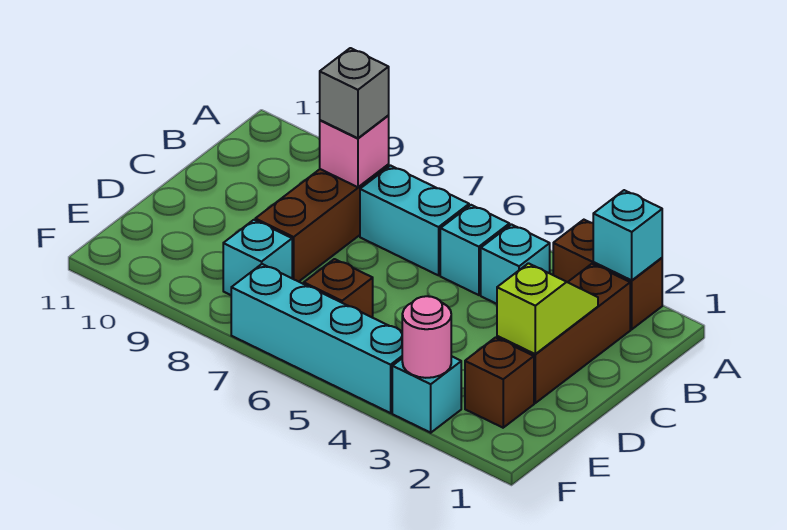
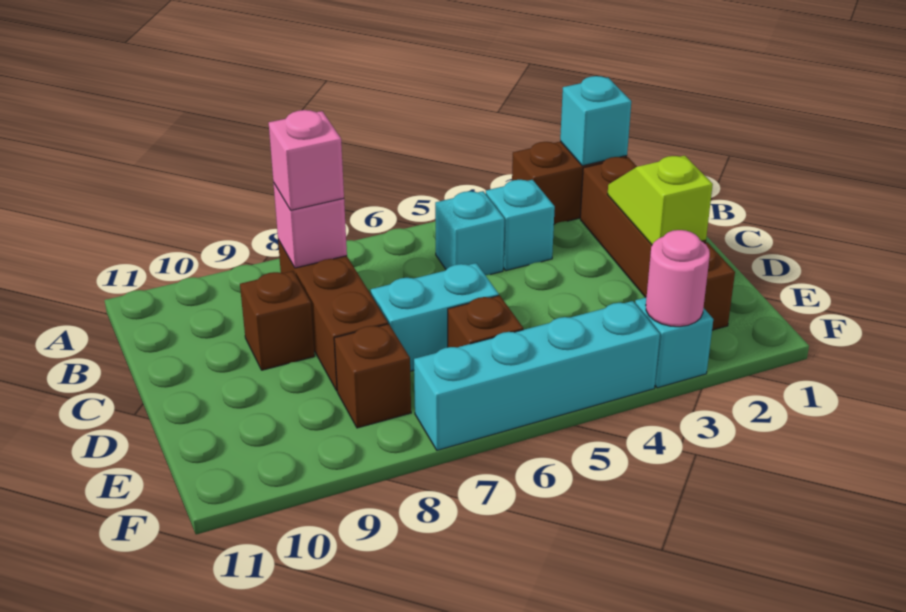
cyan 1x2 brick [360,166,469,275] -> cyan 1x2 brick moved to [371,263,499,371]
grey 1x1 brick [320,48,389,138] -> pink 1x1 brick [269,110,344,210]
none -> brown 1x1 brick [240,271,315,370]
cyan 1x1 brick [223,220,292,295] -> brown 1x1 brick [334,324,411,428]

